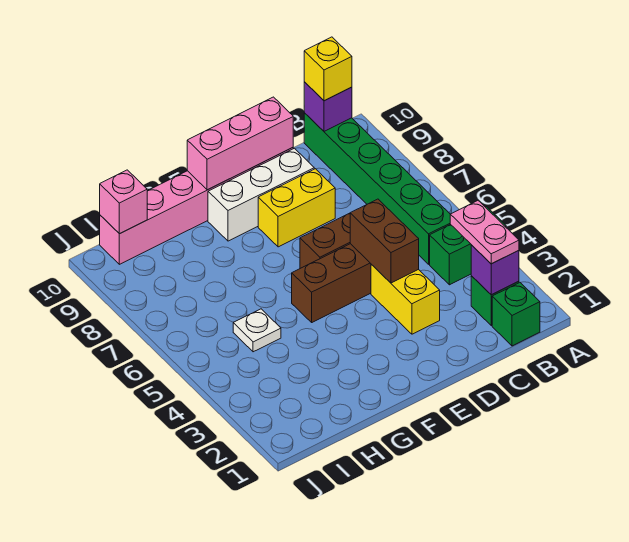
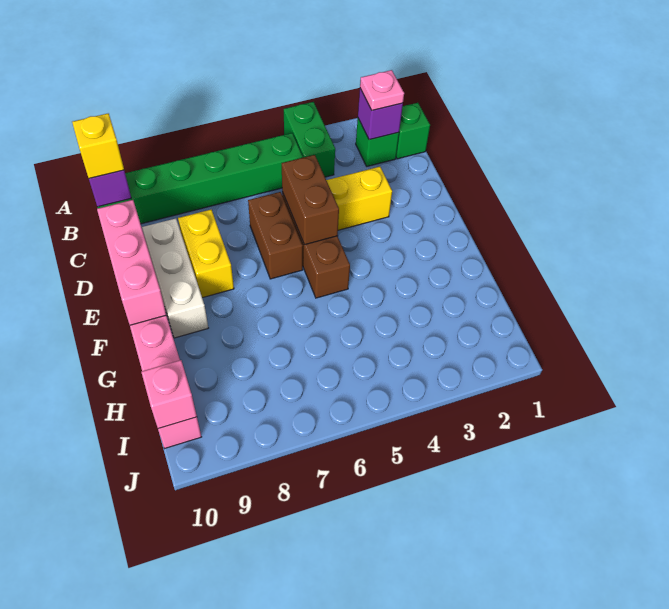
pink 1x2 plate [450,201,519,264] -> pink 1x1 plate [360,70,404,110]
brown 1x2 brick [350,199,419,283] -> brown 1x2 brick turned to [282,155,339,245]
white 1x1 plate [233,309,281,352] -> none

